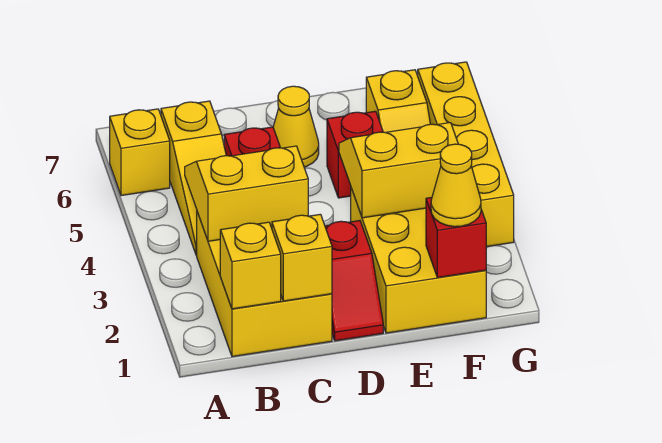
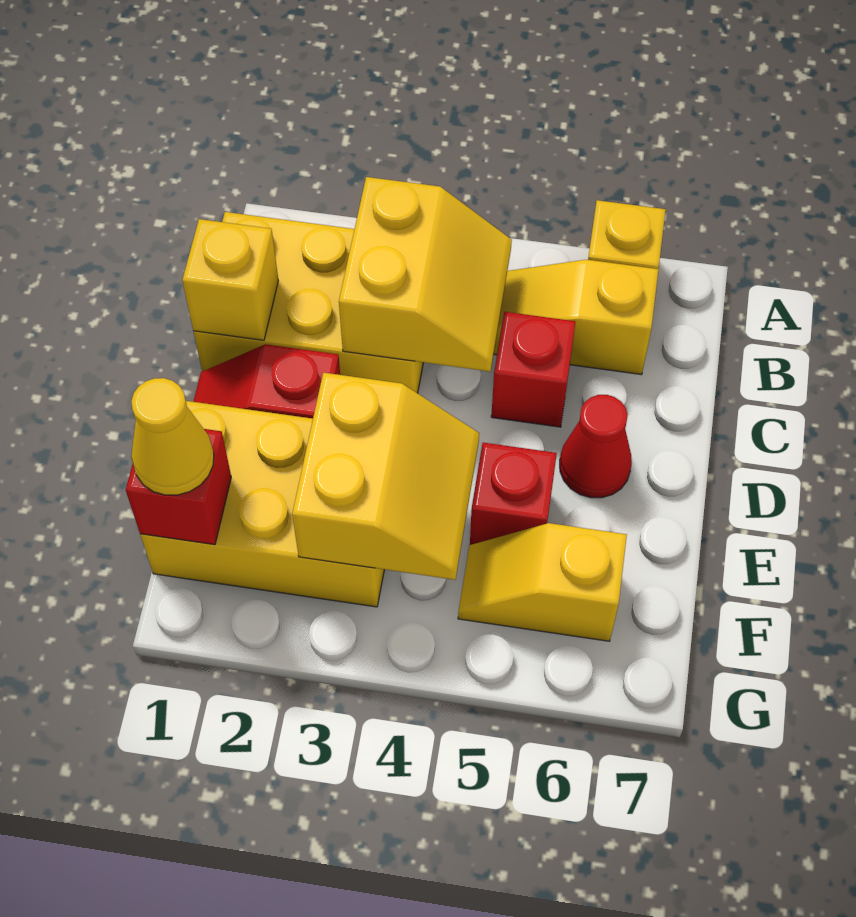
yellow 1x1 brick [220,222,281,309] -> none
yellow 1x1 cone [273,86,319,167] -> red 1x1 cone [560,395,632,498]
yellow 1x4 brick [418,62,514,247] -> none

